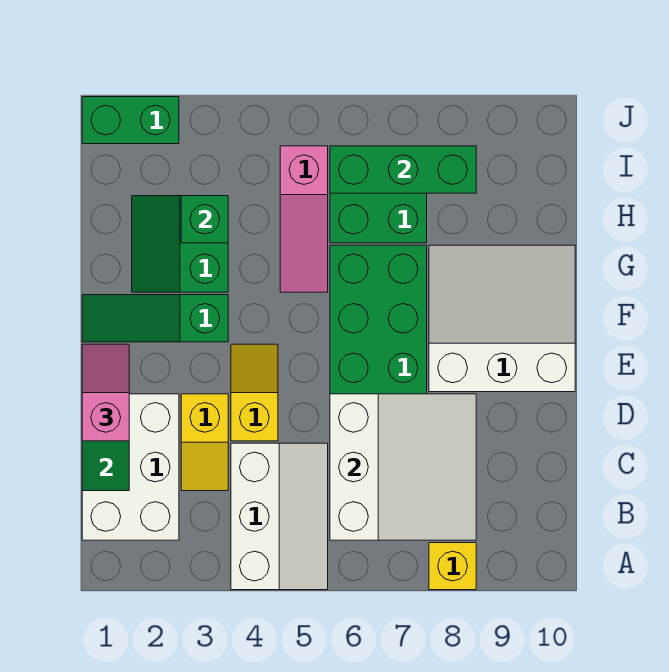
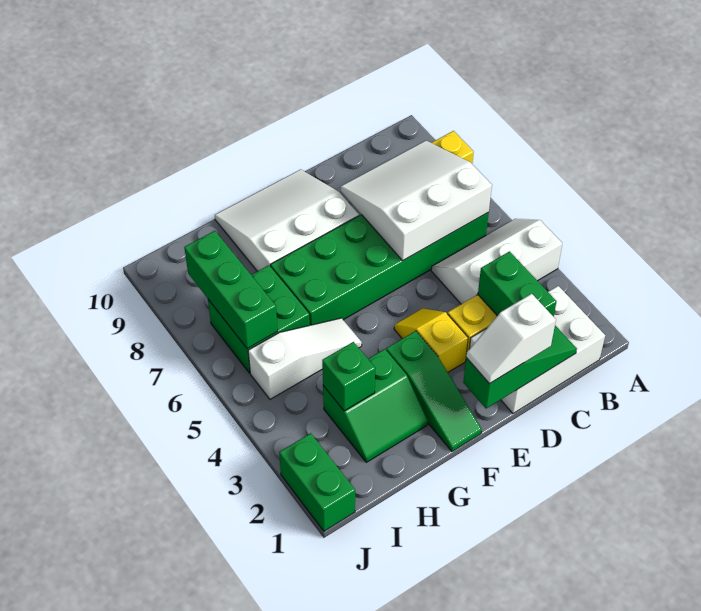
none -> green 1x2 brick [478,251,556,317]
pink 1x2 slope [82,344,129,441] -> white 1x2 slope [466,294,556,383]
yellow 1x2 slope [231,344,278,441] -> yellow 1x2 slope turned to [394,308,468,372]
white 3x3 slope [429,245,575,392] -> white 3x3 slope turned to [215,169,359,271]
pink 1x3 slope [280,146,328,292] -> white 1x3 slope [248,318,362,399]

